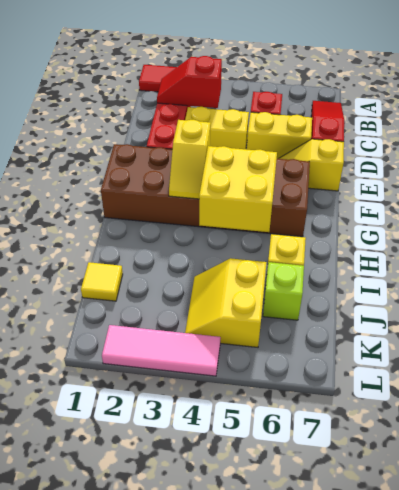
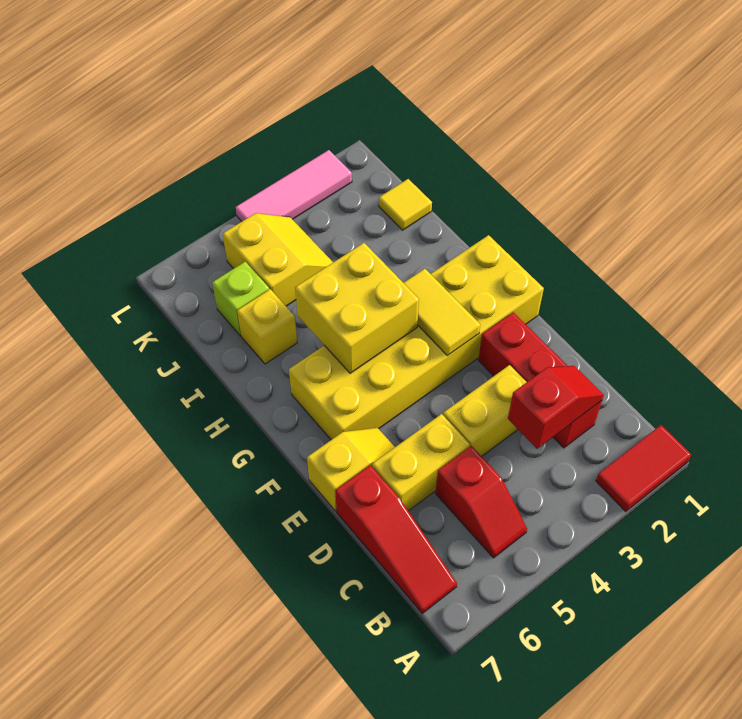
brown 2x6 brick [101,144,310,237] -> yellow 2x6 brick [289,235,544,440]
yellow 1x2 slope [169,120,211,199] -> yellow 1x2 tile [404,269,480,356]

